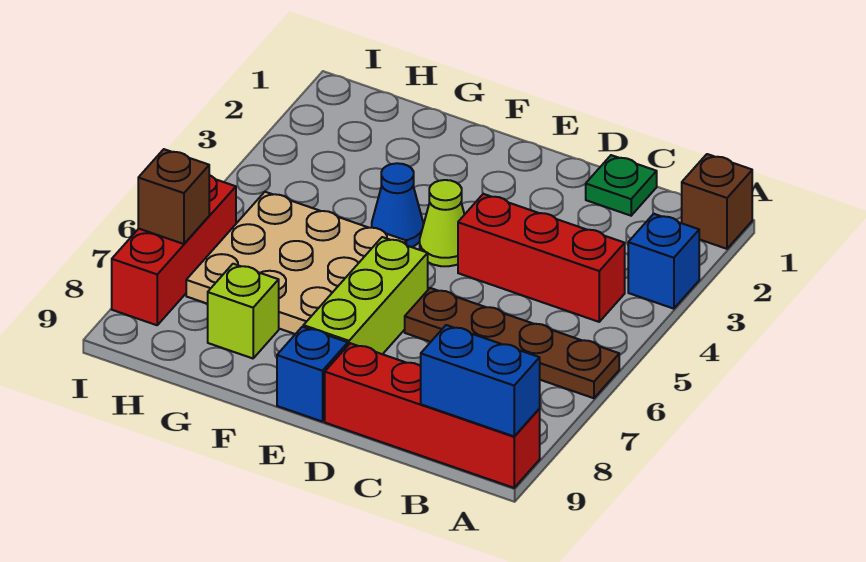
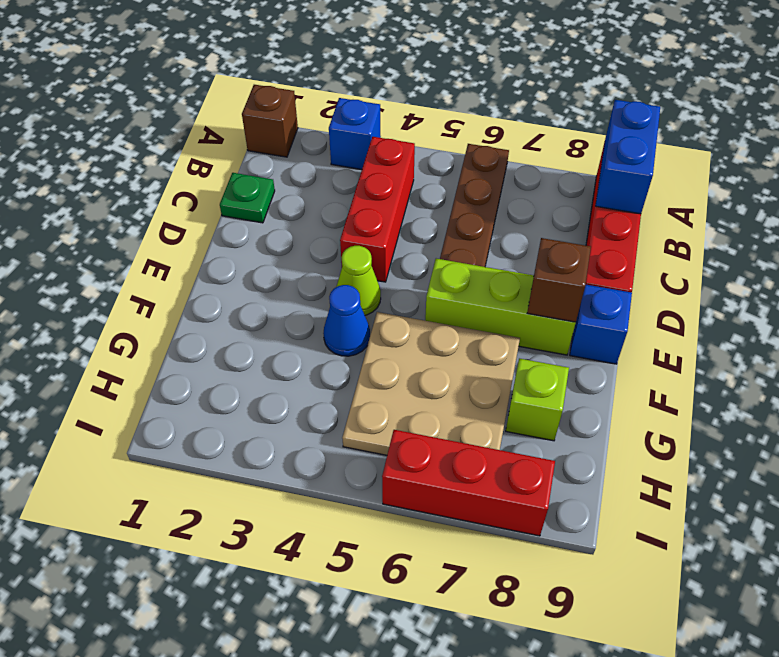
brown 1x1 brick [138,149,209,244] -> brown 1x1 brick moved to [527,238,591,322]

